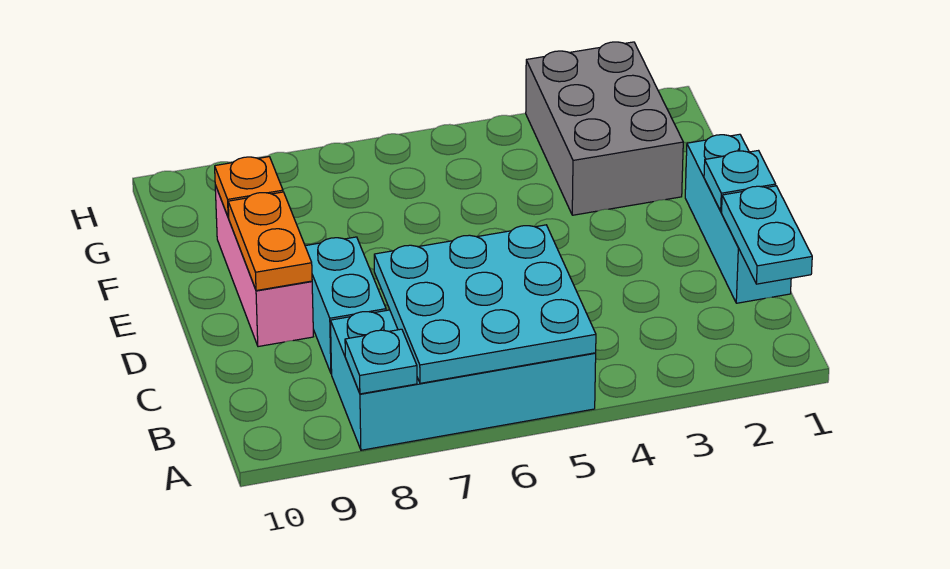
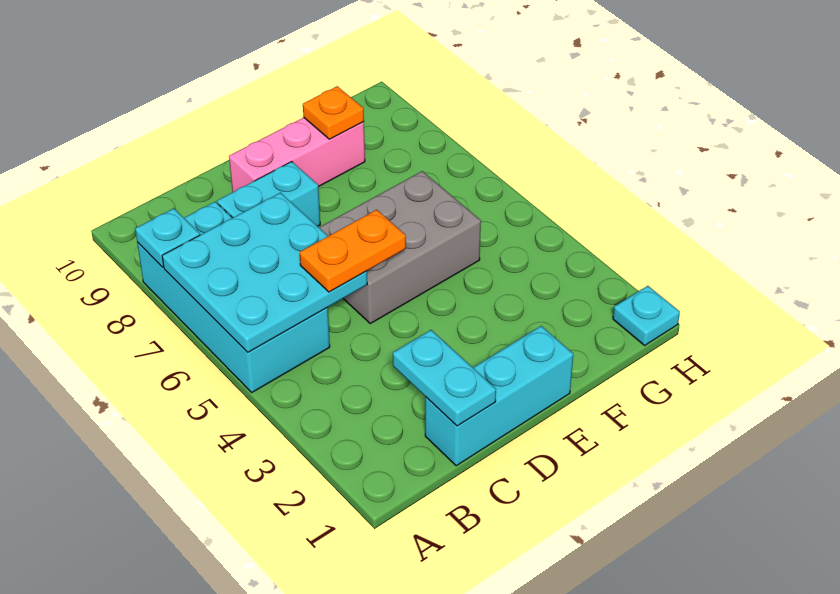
cyan 1x2 plate [722,186,812,284] -> cyan 1x2 plate turned to [393,330,496,426]
cyan 1x1 plate [704,151,776,211] -> cyan 1x1 plate moved to [613,286,680,345]
orange 1x2 plate [228,192,312,291] -> orange 1x2 plate moved to [300,210,406,292]
grey 2x3 brick [526,42,683,215] -> grey 2x3 brick moved to [319,171,481,324]

